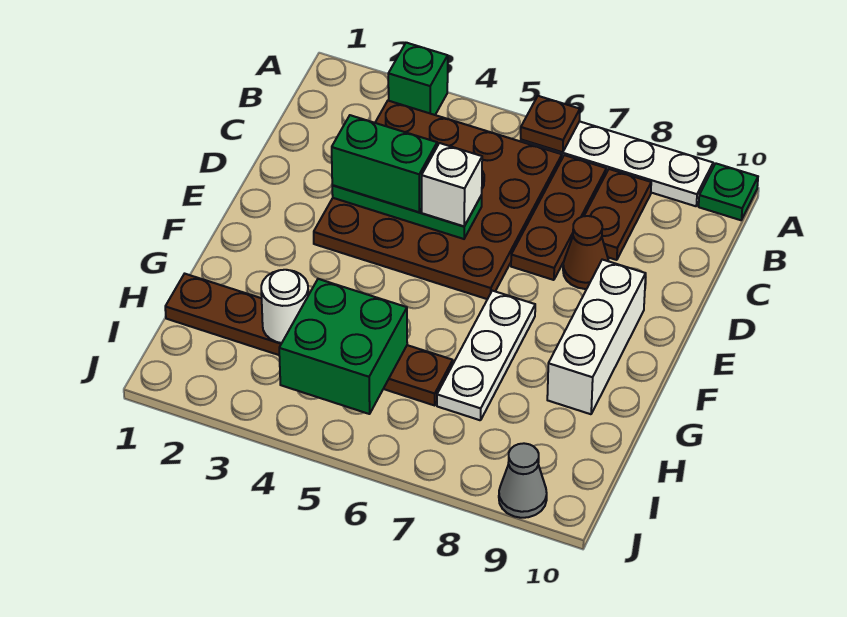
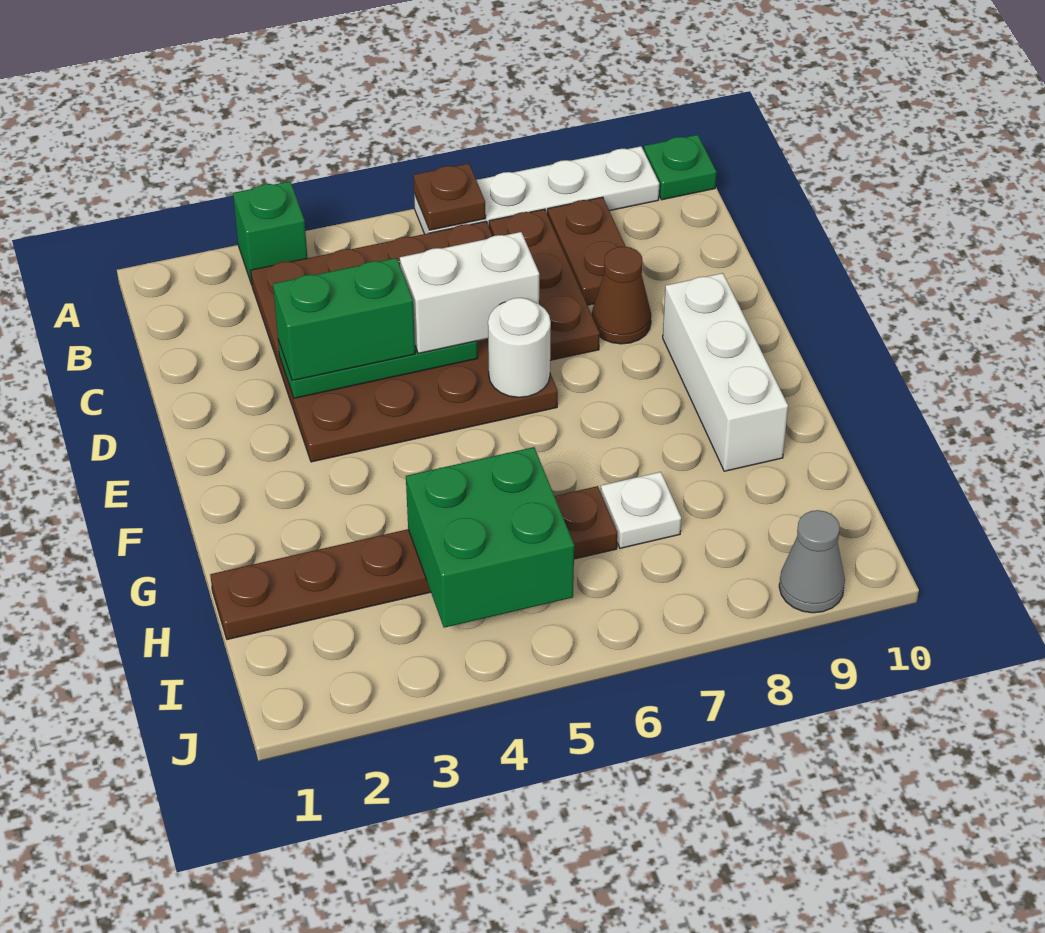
white 1x1 brick [422,143,482,226] -> white 1x2 brick [400,232,539,353]
white 1x3 plate [437,291,535,420] -> white 1x1 plate [601,472,681,548]
white 1x1 round brick [261,270,308,343] -> white 1x1 round brick moved to [488,298,551,397]

